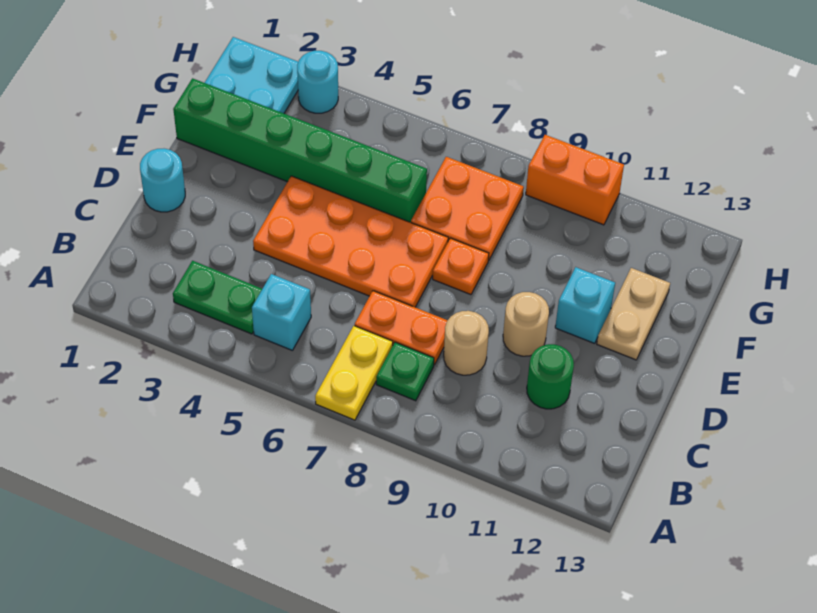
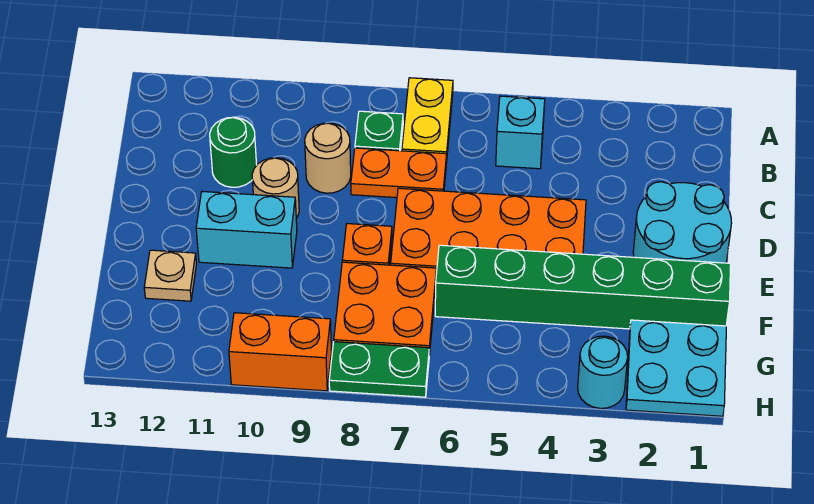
green 1x2 plate [173,261,262,334] -> green 1x2 plate moved to [329,342,429,397]
cyan 1x1 round brick [140,149,185,212] -> cyan 2x2 round brick [633,182,732,263]
cyan 1x1 brick [555,267,615,343] -> cyan 1x2 brick [196,192,297,268]
tan 1x2 plate [597,268,670,360] -> tan 1x1 plate [144,250,196,301]

